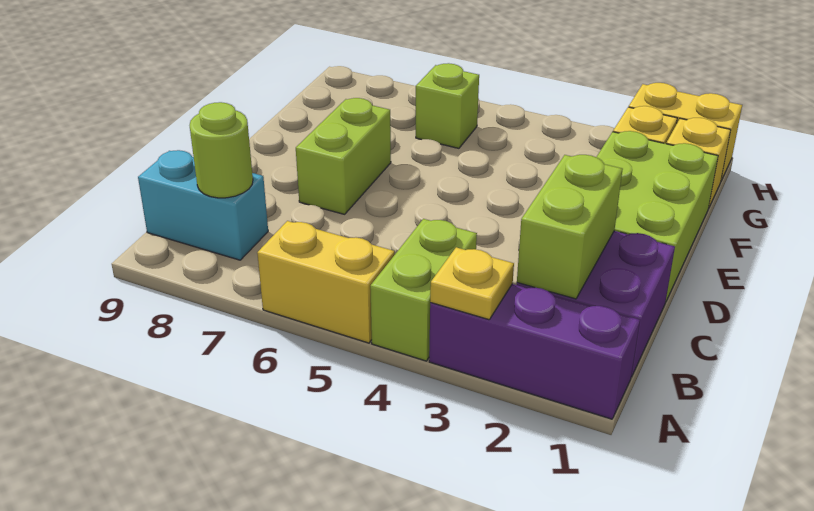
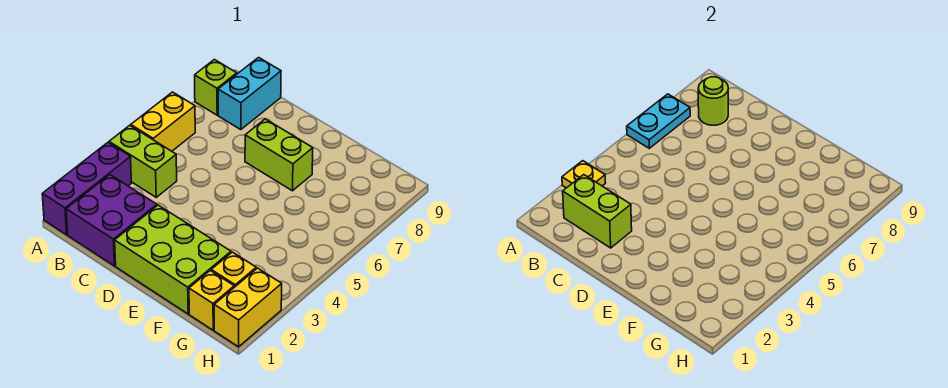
none -> cyan 1x2 plate [627,94,690,148]
lime 1x1 brick [416,63,479,148] -> lime 1x1 brick moved to [195,60,237,115]

